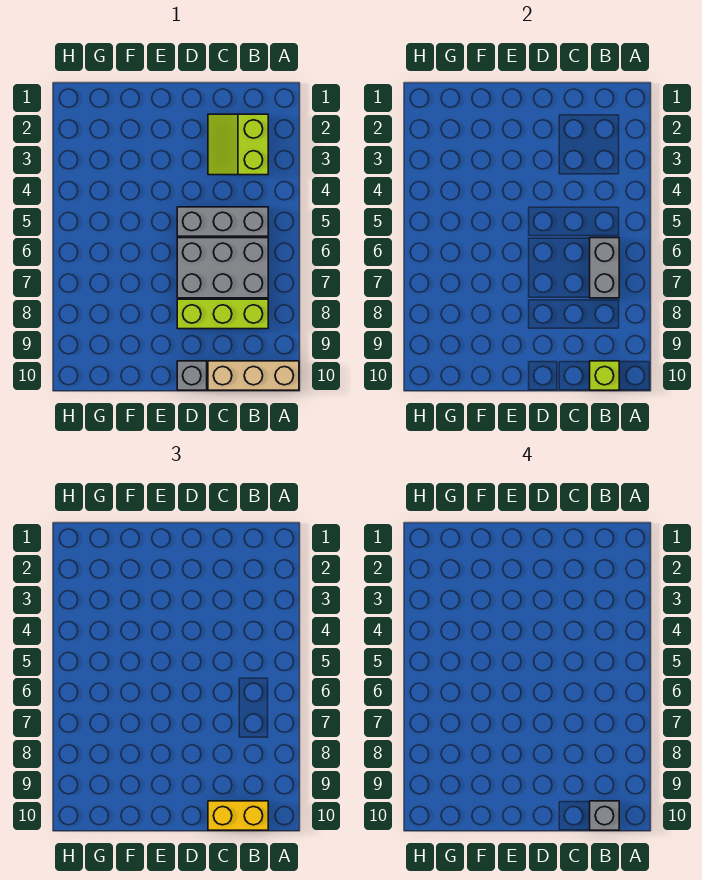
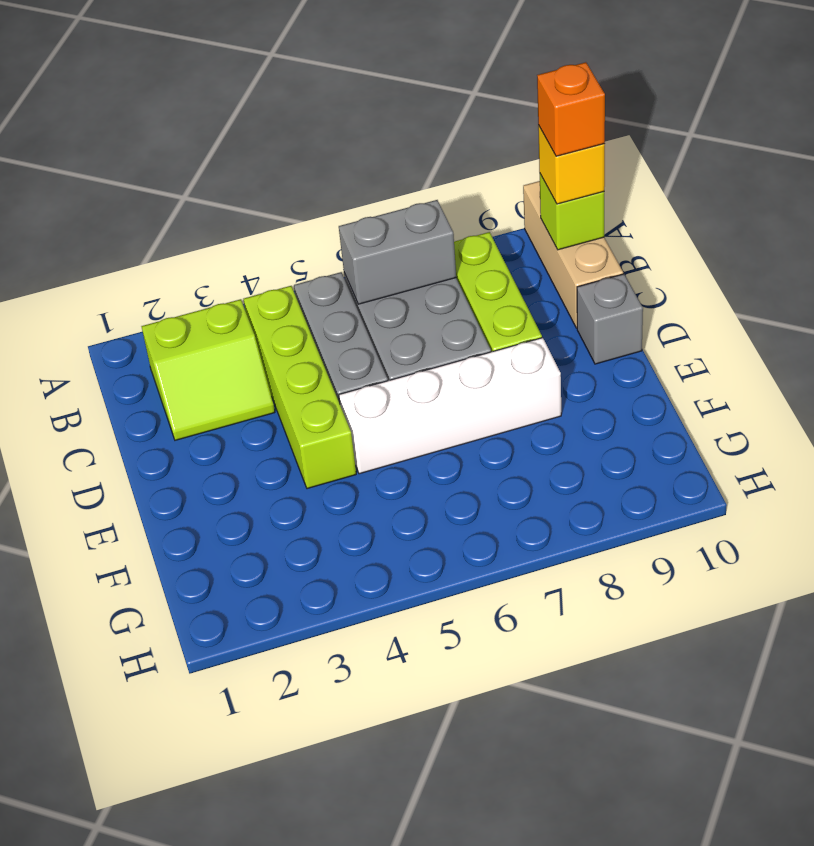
none -> lime 1x4 brick [244,286,356,489]
yellow 1x2 brick [208,801,268,830] -> yellow 1x1 brick [538,125,605,204]
grey 1x1 brick [590,801,619,830] -> orange 1x1 brick [537,62,605,156]
none -> white 1x4 brick [339,338,561,474]

